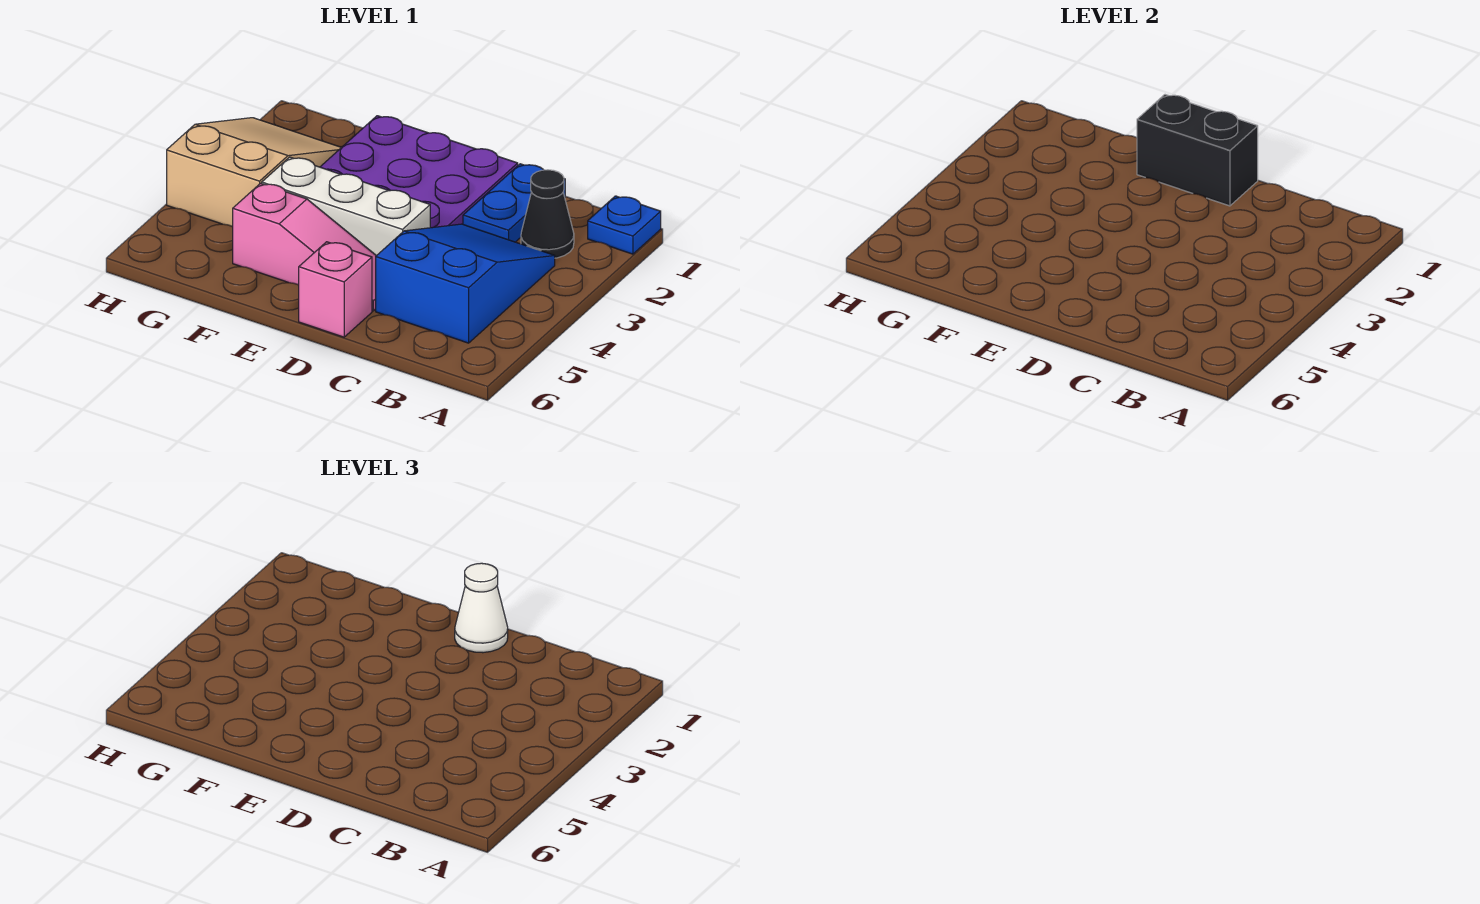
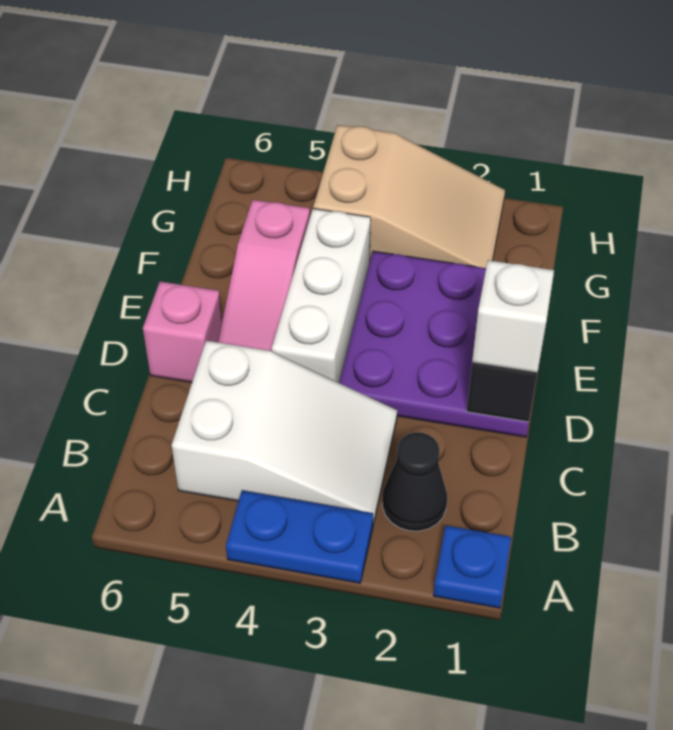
blue 2x3 slope [376,224,555,343] -> white 2x3 slope [172,341,397,524]
blue 1x2 plate [463,164,565,242] -> blue 1x2 plate moved to [226,491,373,583]
white 1x1 cone [455,563,508,653] -> white 1x1 brick [472,260,554,373]

